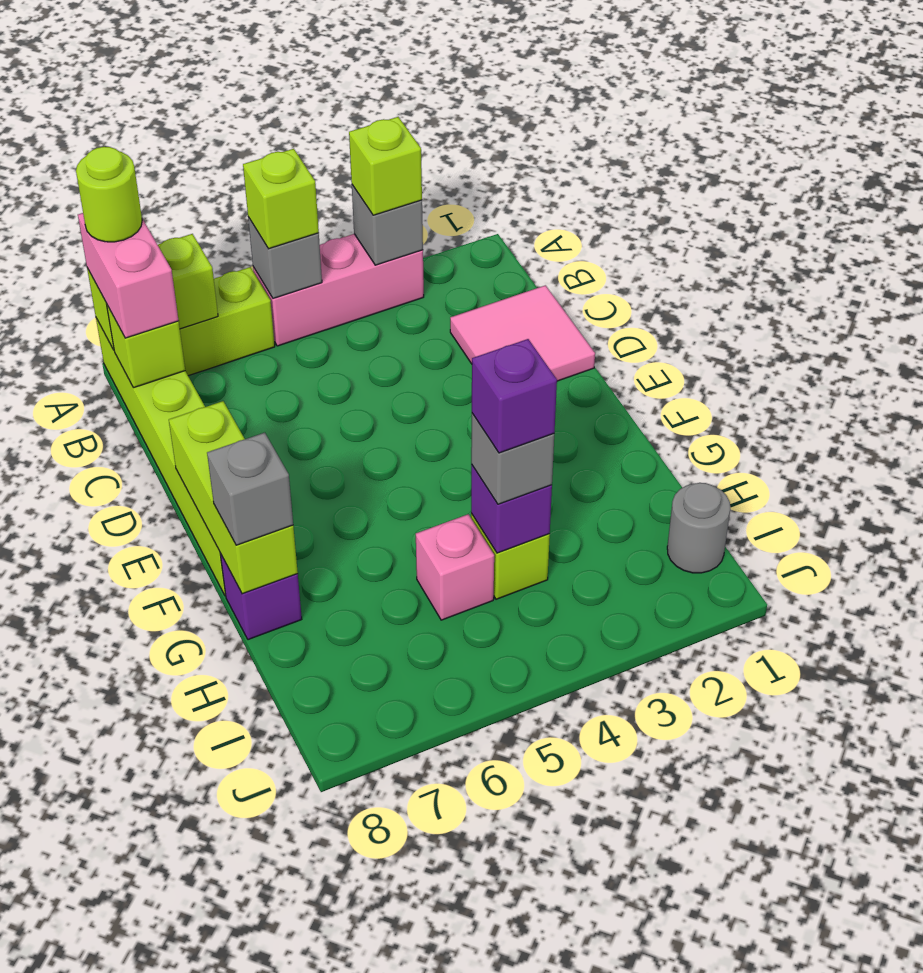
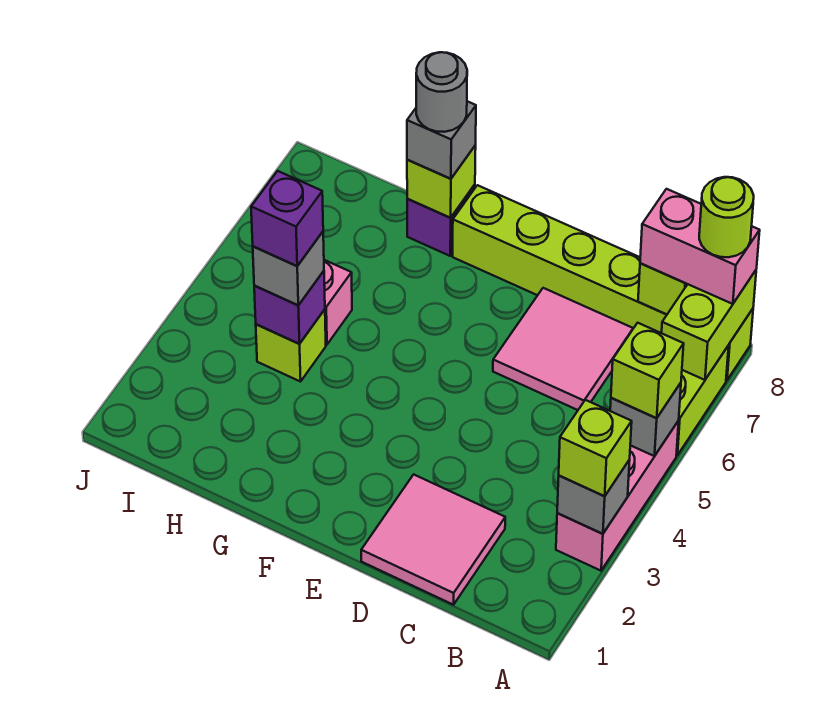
none -> pink 2x2 tile [493,288,633,410]
lime 1x3 brick [169,401,298,594] -> lime 1x1 brick [407,145,476,218]
grey 1x1 round brick [667,483,730,573] -> grey 1x1 round brick moved to [416,52,467,132]

